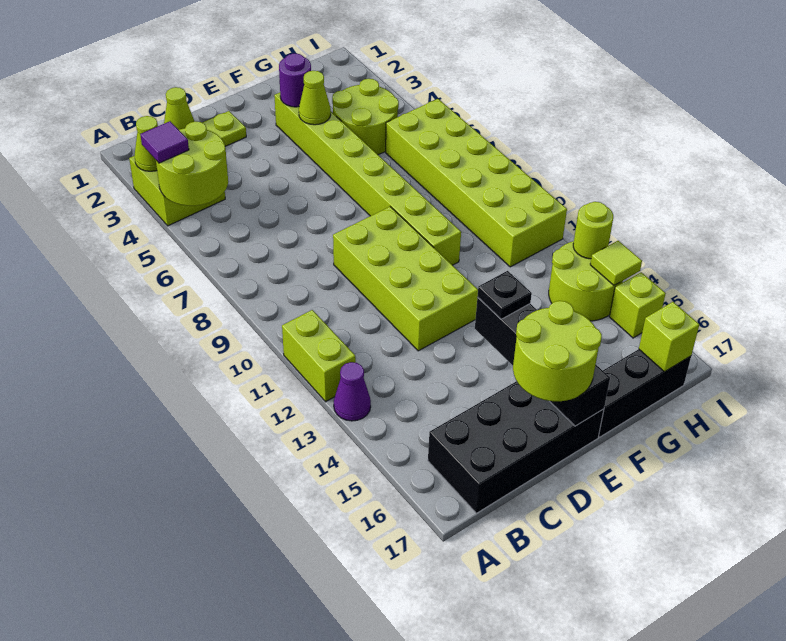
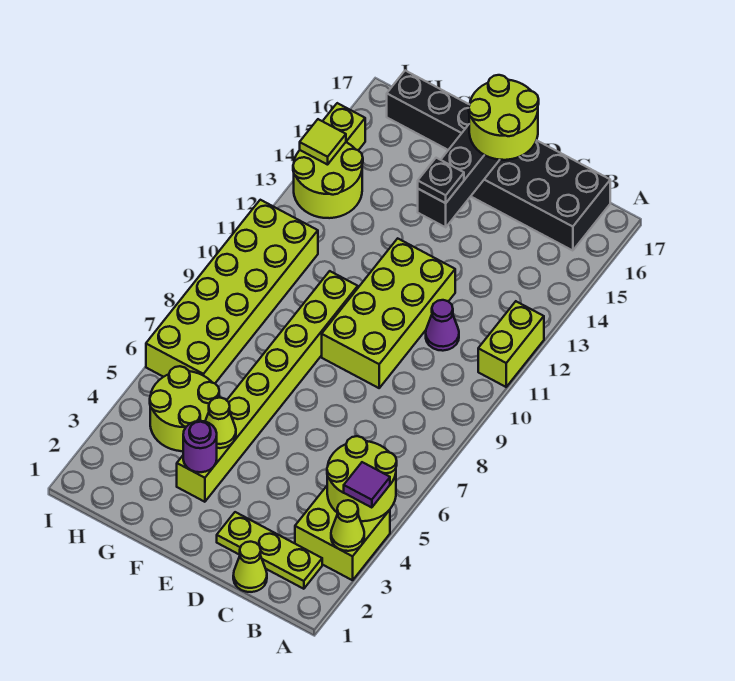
purple 1x1 cone [334,362,371,421] -> purple 1x1 cone moved to [426,300,459,351]
lime 1x1 brick [639,302,699,372] -> none
lime 1x1 round brick [573,202,613,259] -> none

